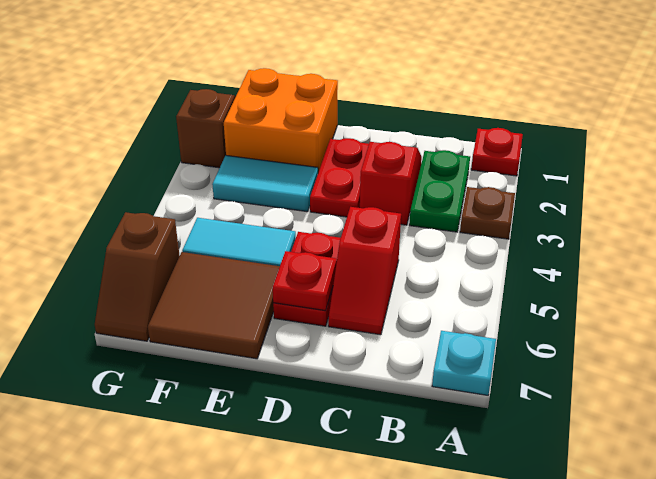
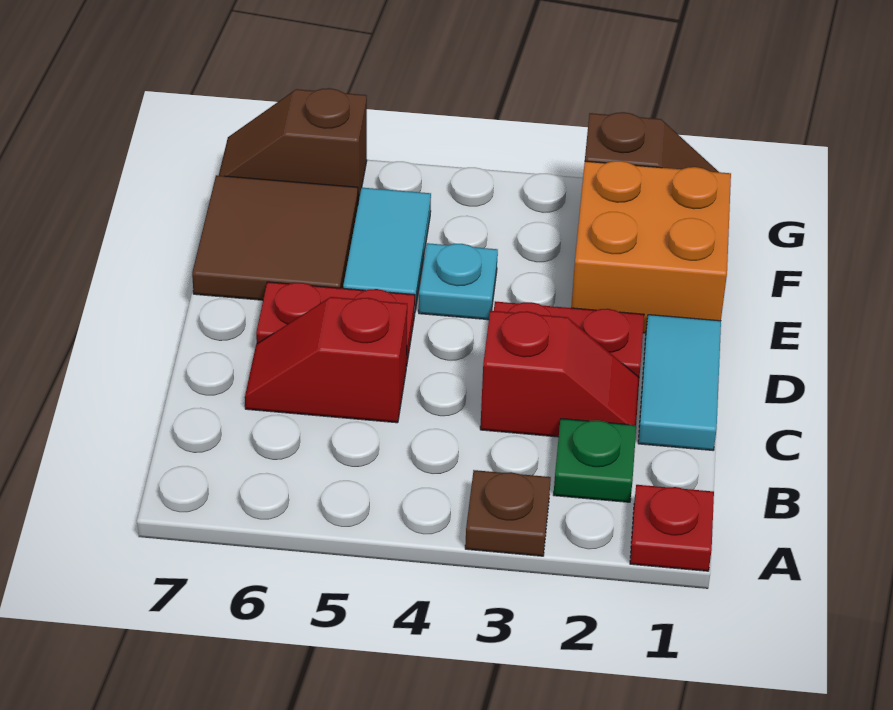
cyan 1x1 plate [432,331,496,395] -> cyan 1x1 plate moved to [419,243,498,320]
green 1x2 plate [409,150,470,232] -> green 1x1 plate [554,419,636,502]
red 1x1 plate [273,251,337,311] -> none
cyan 1x2 tile [212,156,318,212] -> cyan 1x2 tile moved to [638,315,721,450]

